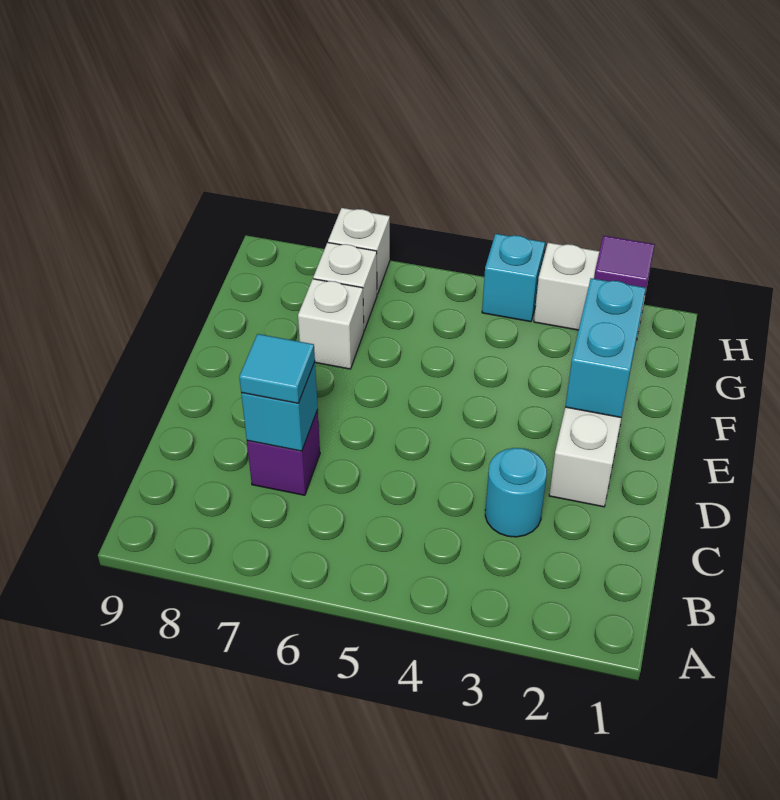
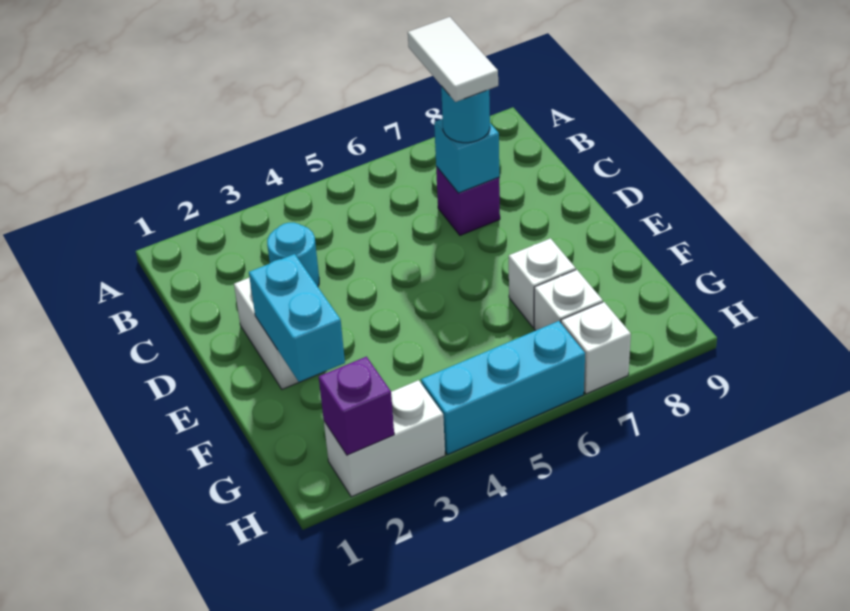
none -> white 1x2 tile [408,17,498,102]
cyan 1x1 tile [239,334,315,403] -> cyan 1x1 round brick [441,86,490,143]
purple 1x1 tile [594,236,655,293] -> purple 1x1 brick [319,357,394,455]
cyan 1x1 brick [482,234,545,322] -> cyan 1x3 brick [421,321,585,455]

